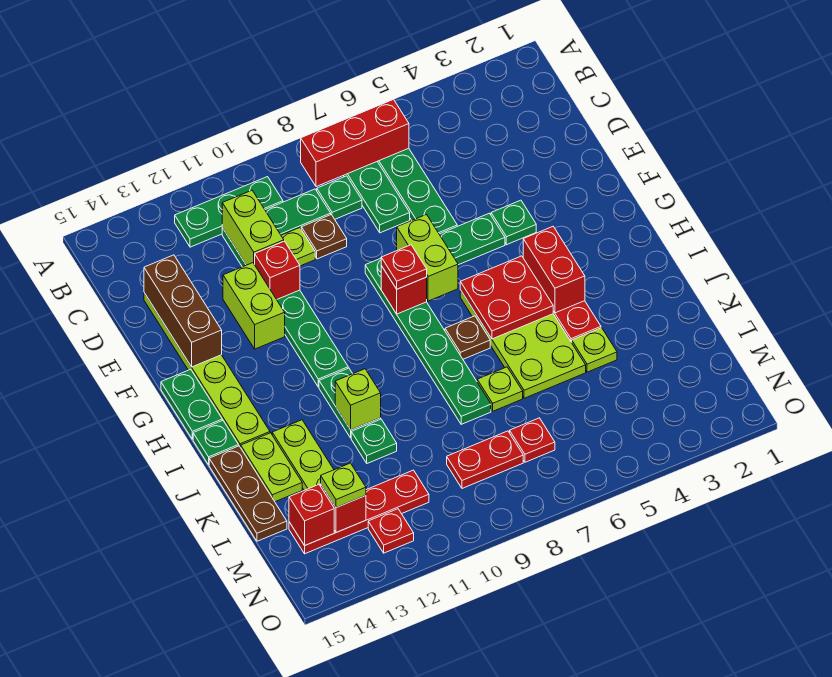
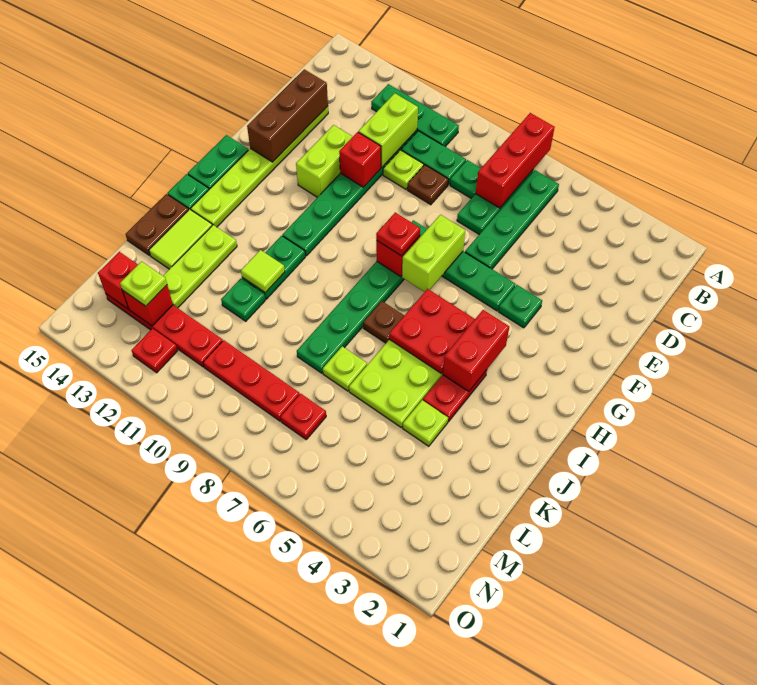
red 1x3 brick [301,99,409,187] -> red 1x3 brick turned to [476,113,555,208]
lime 1x1 brick [335,369,381,430] -> lime 1x1 tile [241,250,285,293]
lime 1x2 plate [241,433,302,502] -> lime 1x2 tile [149,209,212,269]
brown 1x3 plate [209,446,287,541] -> brown 1x2 plate [126,194,189,255]
red 1x2 plate [447,431,523,488] -> red 1x3 plate [203,340,300,421]

